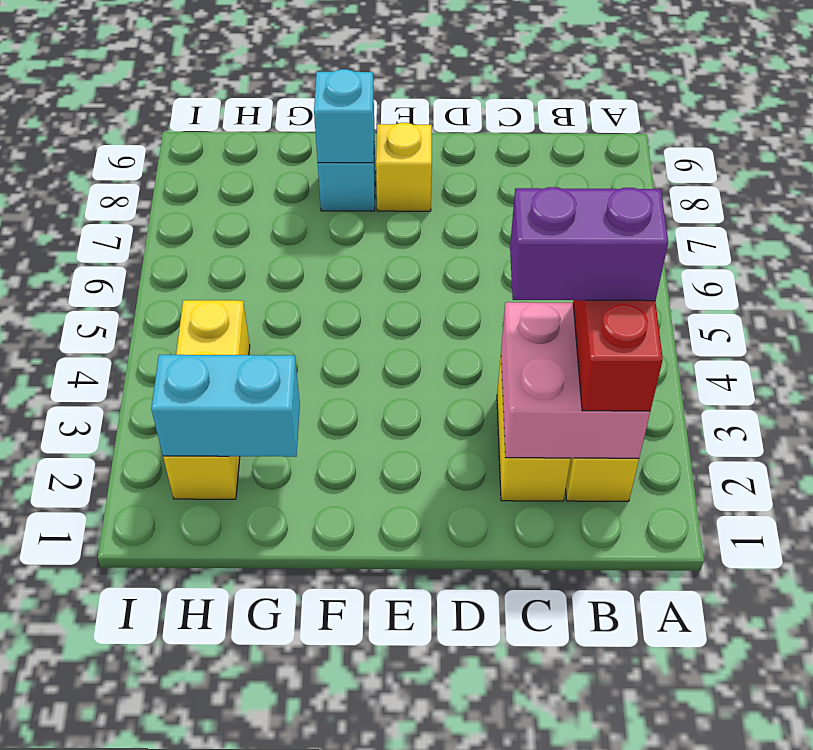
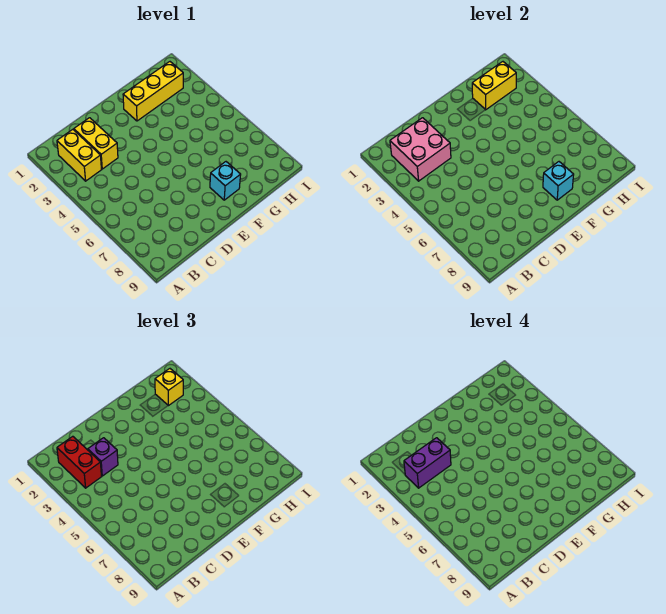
none -> purple 1x1 brick [88,438,118,476]
yellow 1x1 brick [376,123,432,211] -> yellow 1x1 brick moved to [155,369,183,406]
cyan 1x2 brick [151,355,300,457] -> yellow 1x2 brick [472,62,516,110]
yellow 1x3 brick [163,300,250,499] -> yellow 1x3 brick turned to [123,62,183,121]

